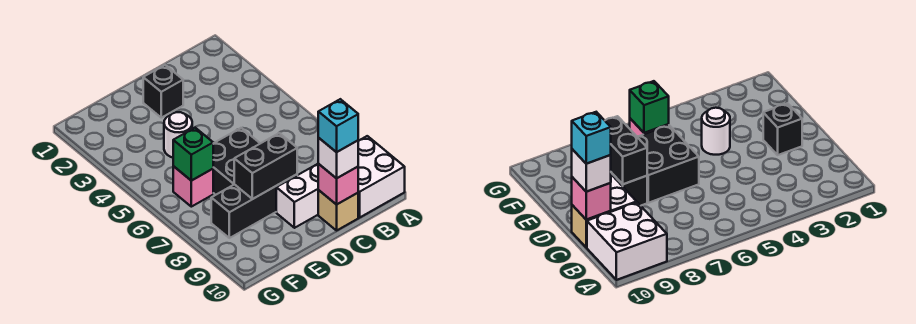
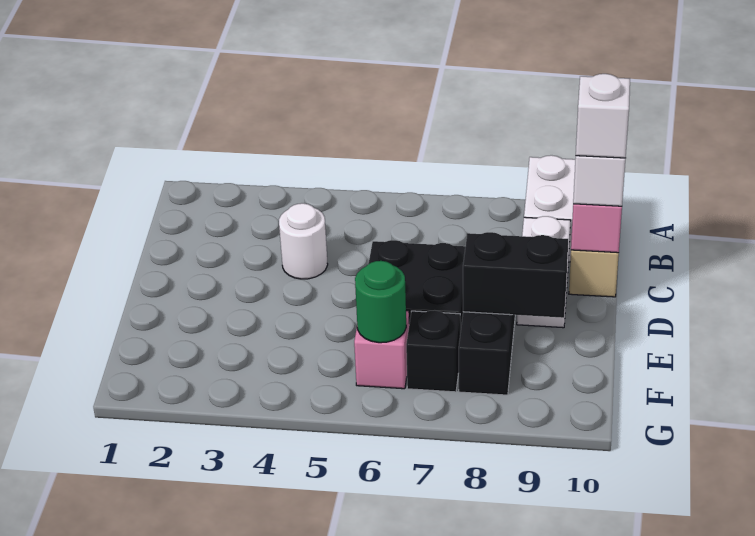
cyan 1x1 brick [318,99,358,152] -> white 1x1 brick [576,74,630,158]
black 1x1 brick [143,65,183,118] -> black 1x1 brick moved to [406,310,460,392]
black 1x2 brick [234,133,297,199] -> black 1x2 brick turned to [463,232,568,318]
white 1x1 round brick [164,112,192,157] -> white 1x1 round brick moved to [279,203,328,279]
green 1x1 brick [173,128,213,181] -> green 1x1 round brick [355,261,406,343]

